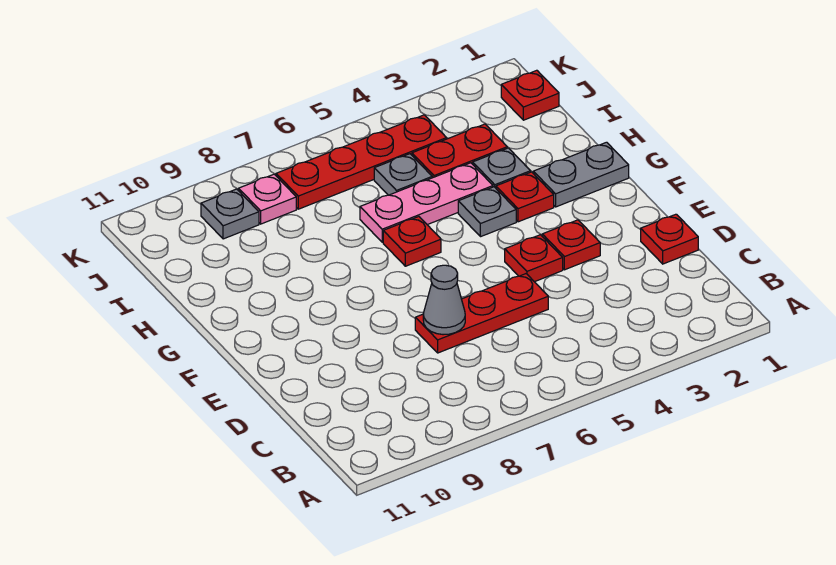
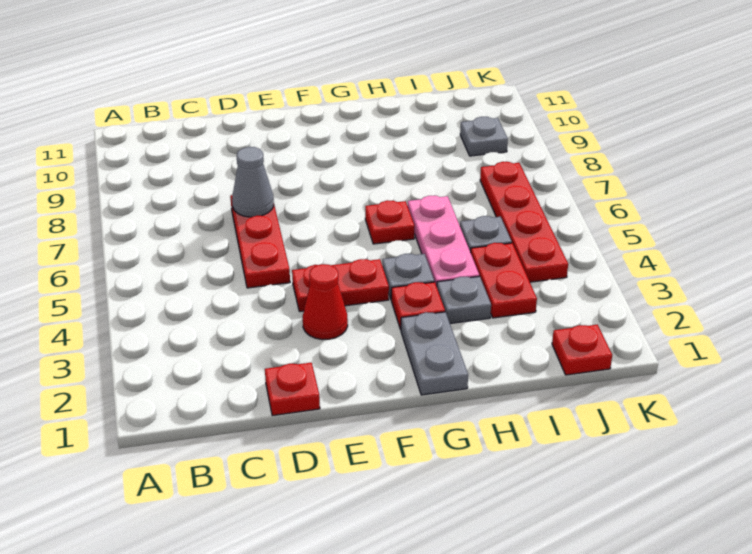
red 1x1 plate [542,220,600,270] -> red 1x1 cone [303,264,348,340]
red 1x1 plate [505,235,563,282] -> red 1x2 plate [292,259,389,311]
pink 1x1 plate [239,174,296,224] -> none

